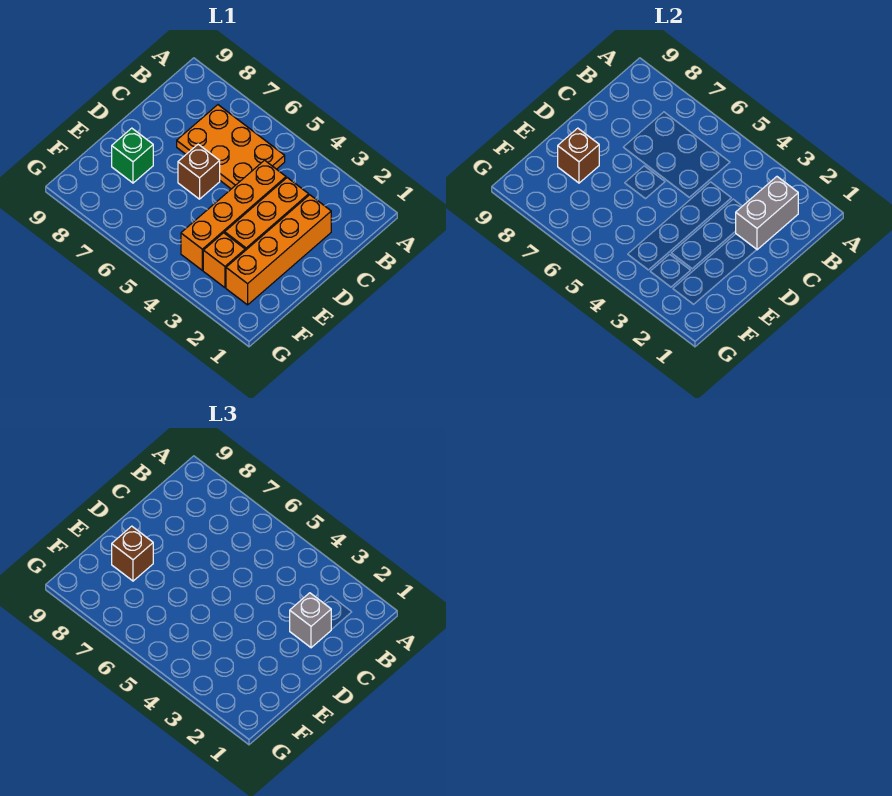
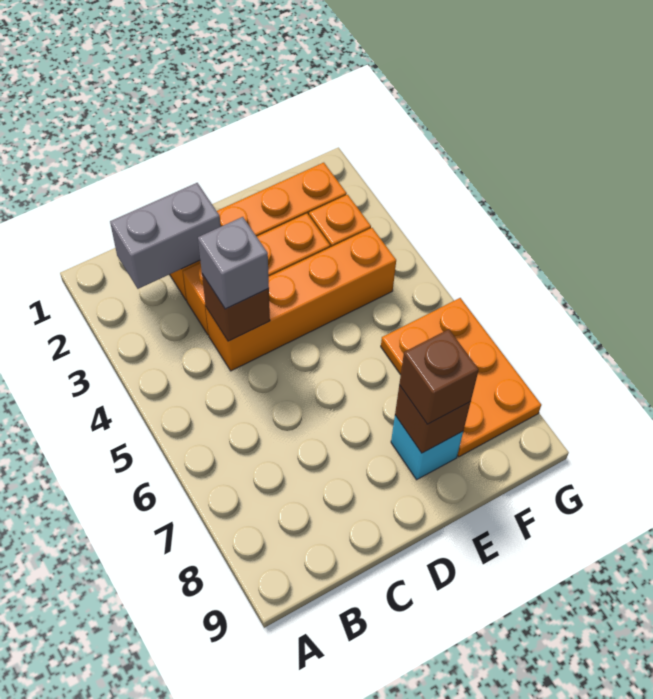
orange 2x3 plate [177,105,285,189] -> orange 2x3 plate moved to [381,298,541,457]
grey 1x1 brick [290,593,331,648] -> grey 1x1 brick moved to [198,217,269,309]
brown 1x1 brick [178,144,220,199] -> brown 1x1 brick moved to [202,274,270,341]
green 1x1 brick [112,128,153,183] -> cyan 1x1 brick [391,416,463,480]

